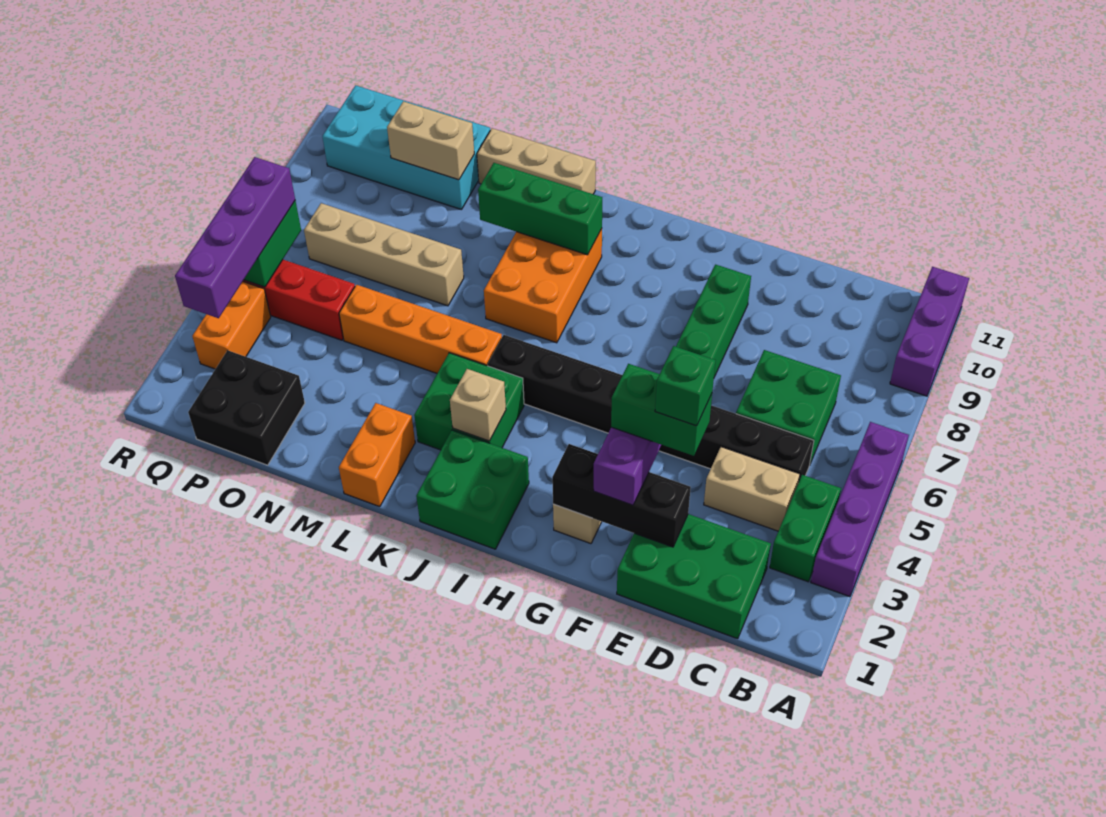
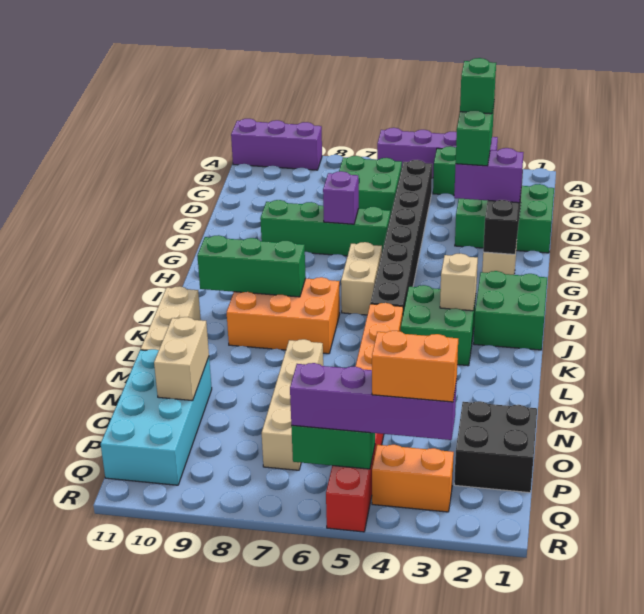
green 2x3 brick [617,514,771,639] -> green 2x3 brick turned to [455,184,554,253]
tan 1x2 brick [704,447,800,531] -> tan 1x2 brick moved to [341,242,382,315]
none -> purple 1x1 brick [323,171,359,224]
green 1x3 brick [478,163,602,255] -> green 1x3 brick turned to [197,235,306,297]
orange 1x2 brick [339,403,415,507] -> orange 1x2 brick moved to [372,331,458,402]

